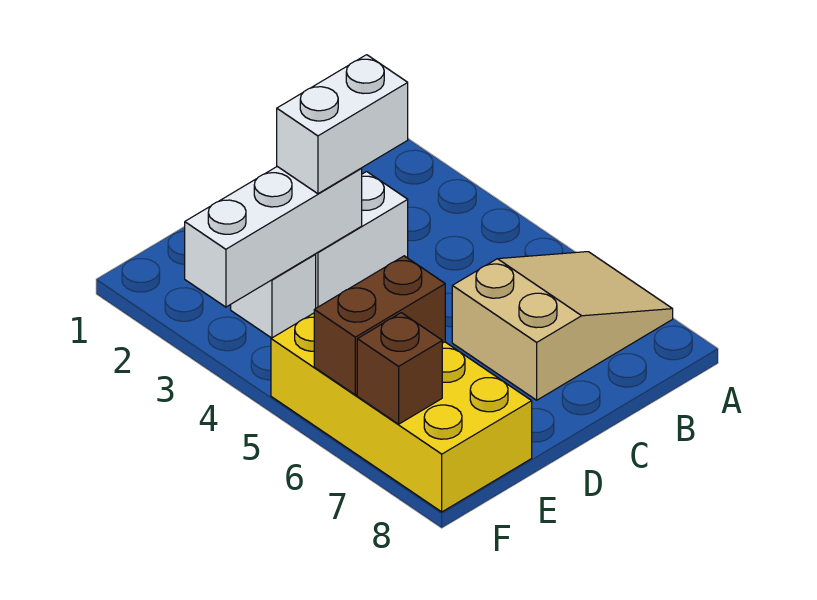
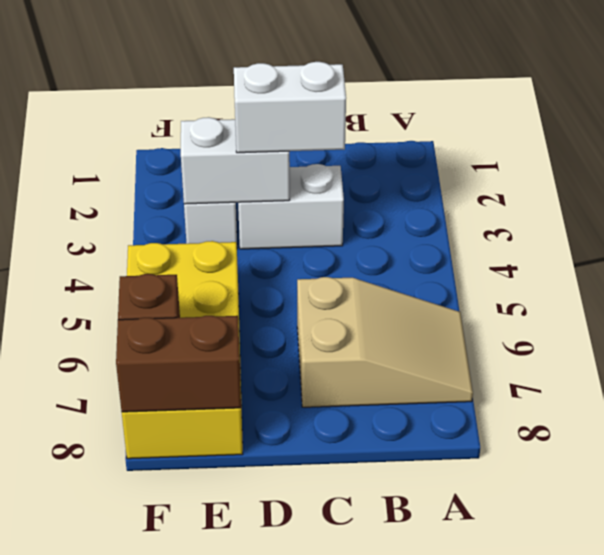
white 1x3 brick [185,167,362,307] -> white 1x2 brick [181,117,290,204]
brown 1x2 brick [314,256,445,395] -> brown 1x2 brick moved to [116,316,241,412]

